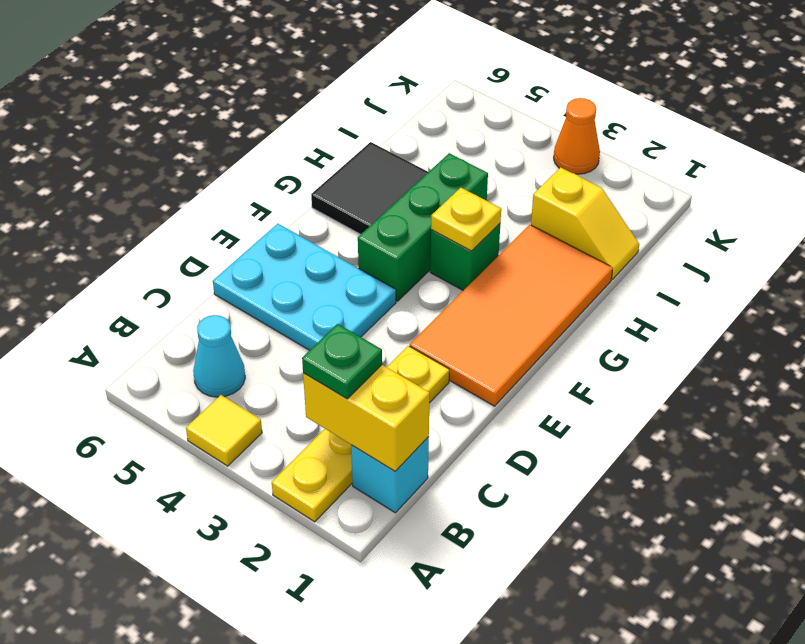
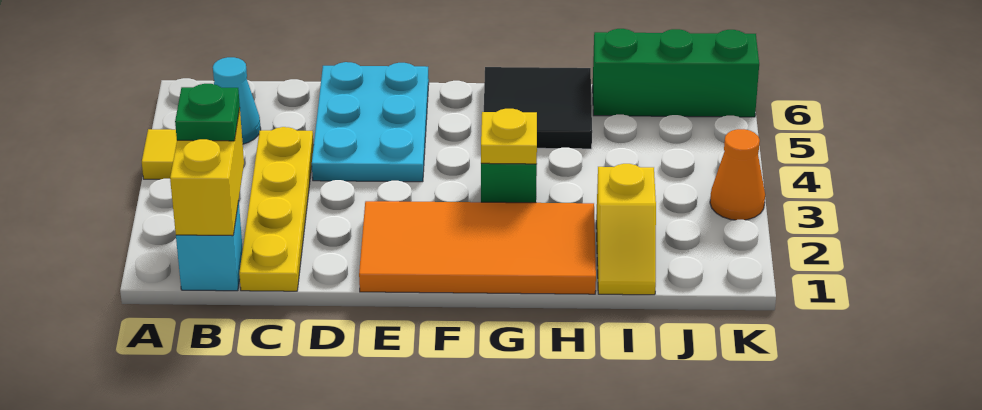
yellow 1x4 plate [272,346,449,522] -> yellow 1x4 plate turned to [239,127,314,291]
green 1x3 brick [358,153,488,301] -> green 1x3 brick moved to [593,29,759,117]

